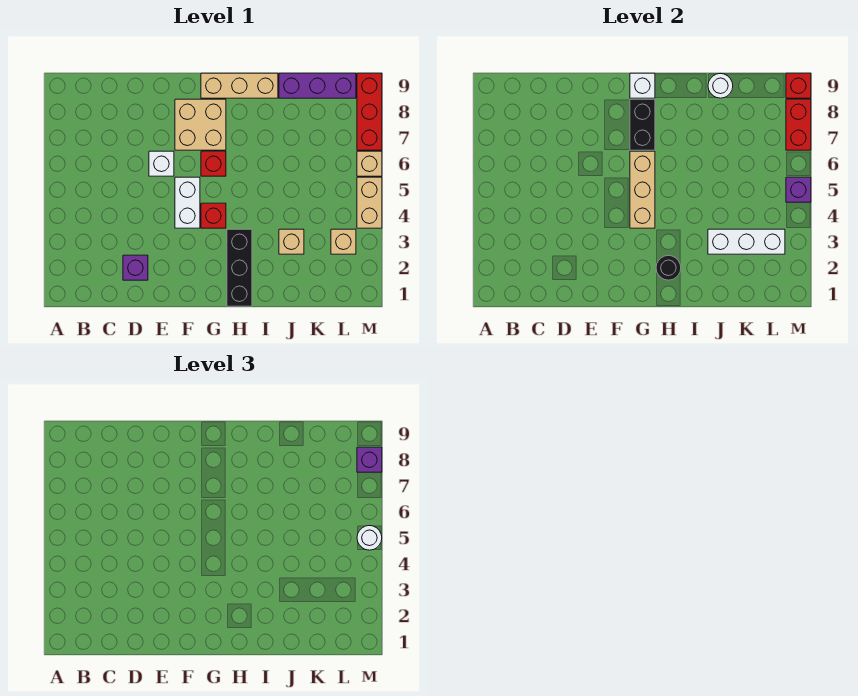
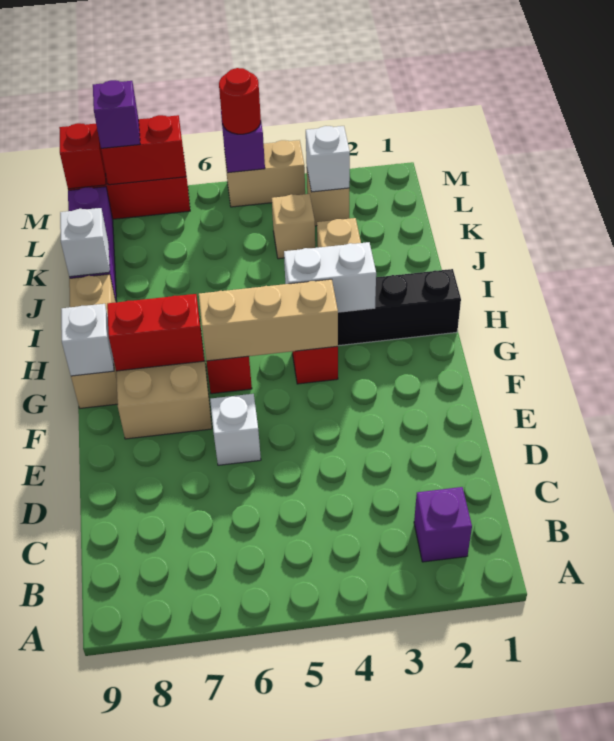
purple 1x1 brick [123,255,148,280] -> purple 1x1 brick moved to [414,487,472,562]
white 1x2 brick [175,177,200,228] -> white 1x2 brick moved to [284,242,376,312]
black 1x2 brick [630,99,655,150] -> red 1x2 brick [107,294,204,371]
black 1x1 round brick [656,256,681,280] -> none
white 1x3 brick [708,229,785,254] -> white 1x1 brick [306,126,350,192]
white 1x1 round brick [708,74,733,98] -> white 1x1 brick [60,208,110,277]
white 1x1 round brick [357,526,382,550] -> red 1x1 round brick [219,68,261,134]
tan 1x1 brick [357,151,382,176] -> tan 1x1 brick moved to [272,194,315,259]

